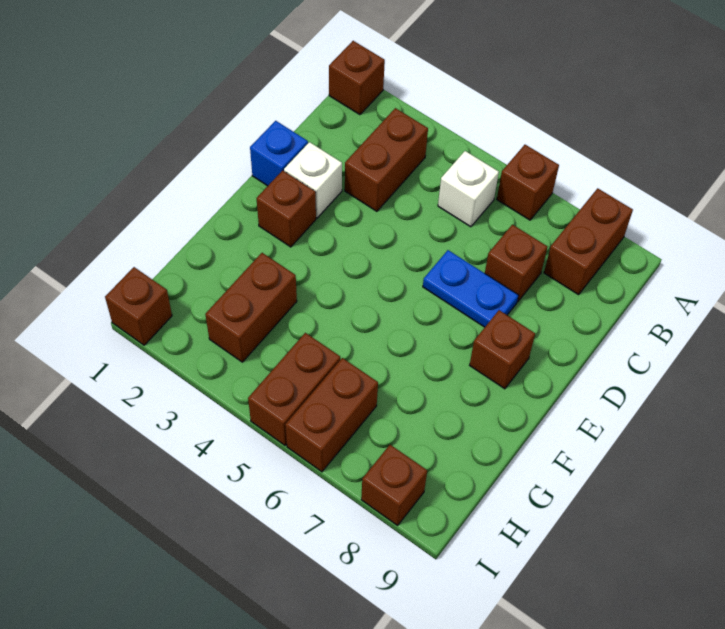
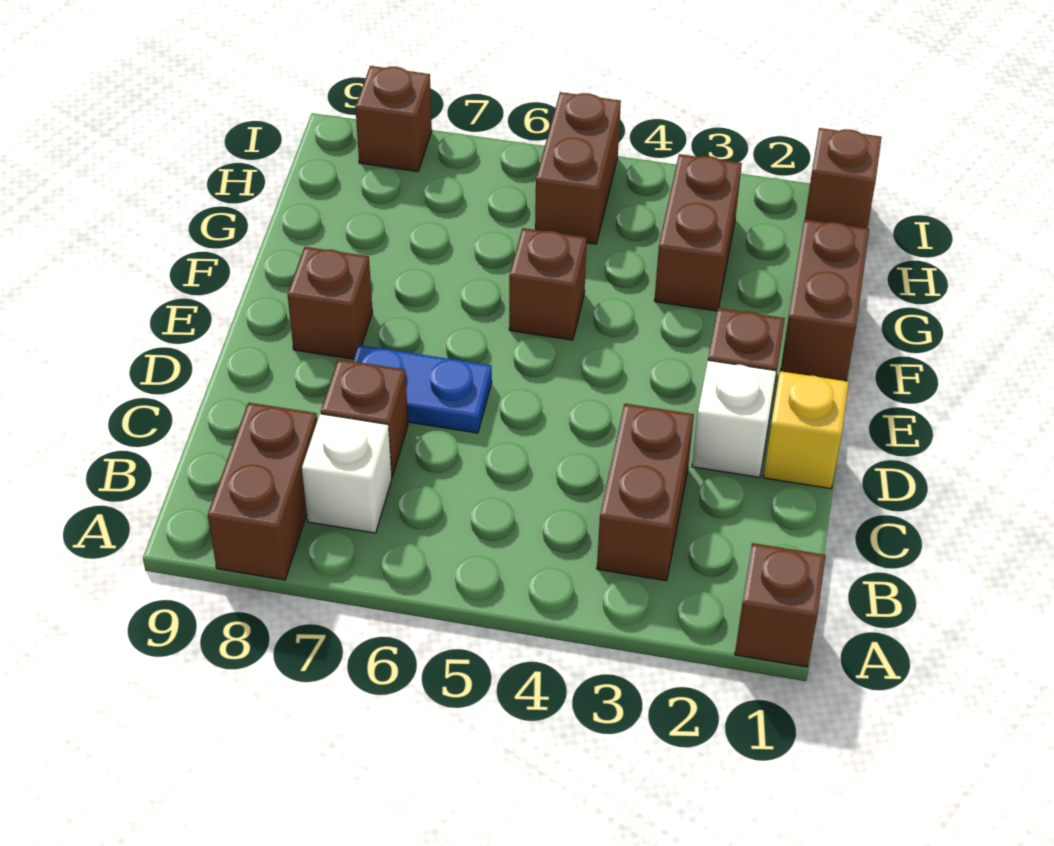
brown 1x1 brick [497,145,559,220] -> brown 1x1 brick moved to [509,228,587,340]
white 1x1 brick [438,151,499,227] -> white 1x1 brick moved to [302,414,392,533]
blue 1x1 brick [250,121,308,186] -> yellow 1x1 brick [763,371,849,489]
brown 1x2 brick [285,358,378,472] -> brown 1x2 brick moved to [781,220,869,381]

